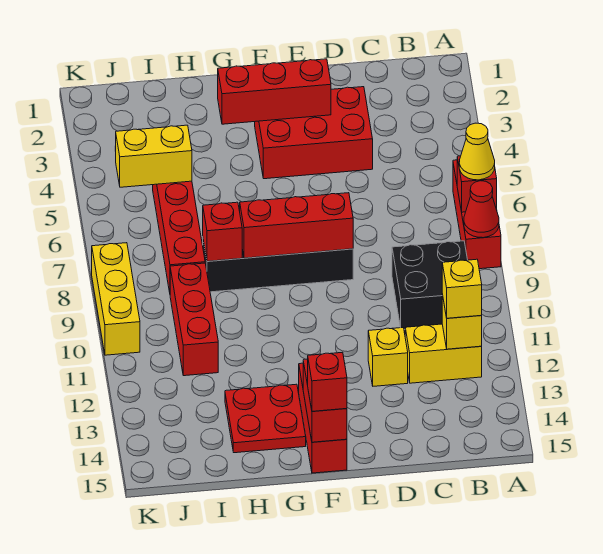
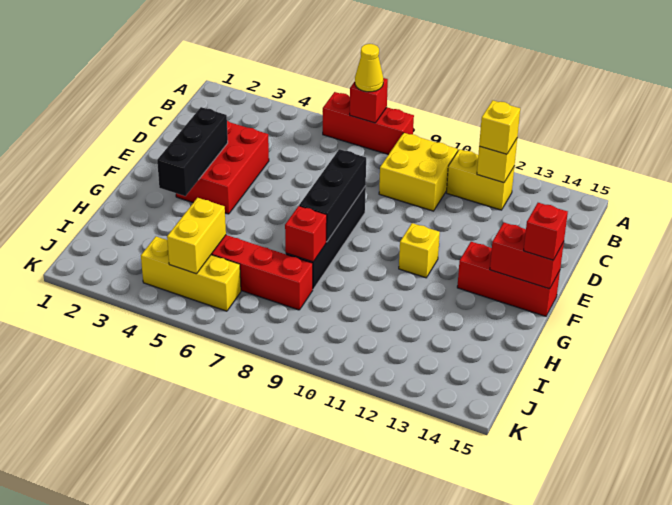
red 1x1 cone [464,181,499,238] -> none
black 2x2 brick [392,241,467,329] -> yellow 2x2 brick [379,133,458,211]
yellow 1x2 brick [405,324,482,383] -> yellow 1x2 brick turned to [447,149,514,210]
yellow 1x1 brick [368,327,408,386] -> yellow 1x1 brick moved to [399,223,440,278]
red 1x3 brick [218,59,331,124] -> black 1x3 brick [157,107,228,196]
red 1x3 brick [240,193,353,258] -> black 1x3 brick [299,149,366,242]
red 2x2 plate [225,384,306,453] -> none
red 1x3 brick [170,263,218,376] -> none
yellow 1x3 brick [92,243,140,355] -> yellow 1x3 brick moved to [141,237,241,311]

